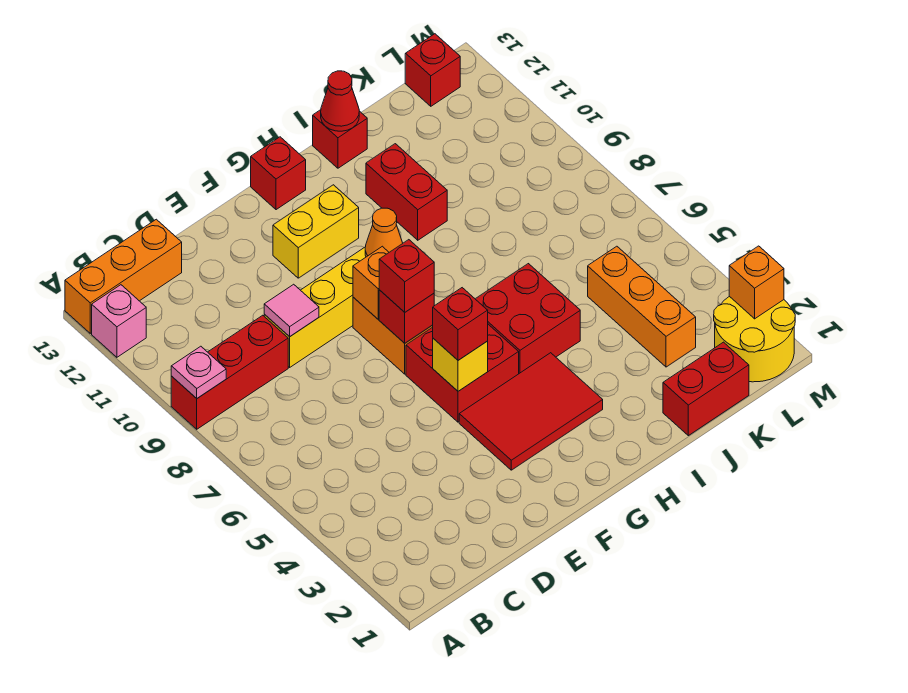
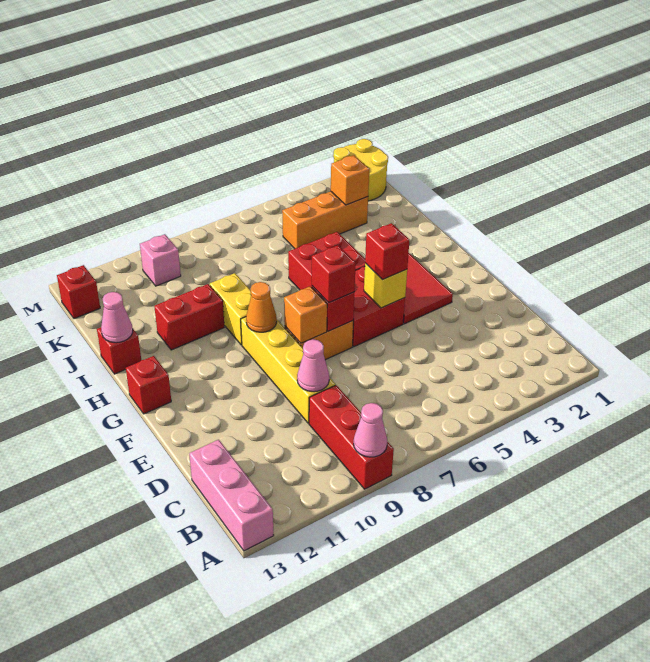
pink 1x1 plate [171,346,226,398] -> pink 1x1 cone [354,403,387,457]
pink 1x1 brick [92,285,146,357] -> pink 1x1 brick moved to [140,234,181,286]
orange 1x3 brick [65,219,182,333] -> pink 1x3 brick [189,440,274,551]
pink 1x1 tile [264,284,319,337] -> pink 1x1 cone [297,339,329,392]
yellow 1x2 brick [273,185,359,278] -> yellow 1x2 brick moved to [210,273,251,345]
red 1x1 cone [321,71,359,131] -> pink 1x1 cone [101,292,133,343]
red 1x2 brick [663,342,749,436] -> none
orange 1x1 brick [729,246,784,319] -> orange 1x1 brick moved to [331,155,369,205]

